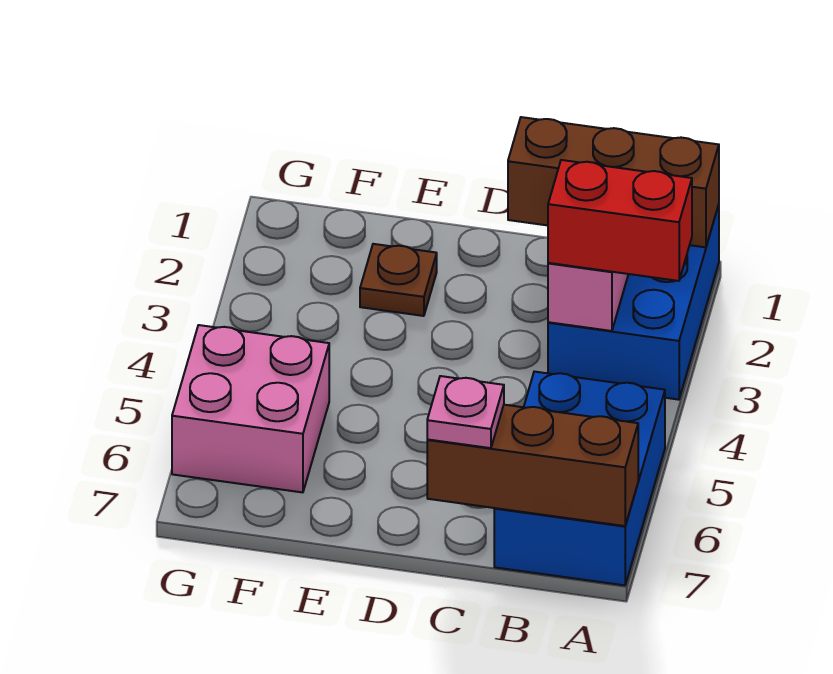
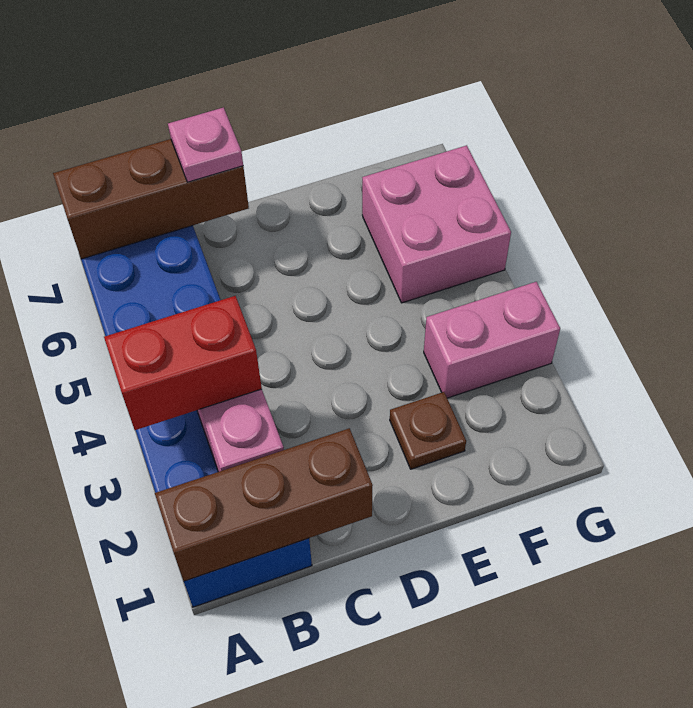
none -> pink 1x2 brick [424,282,560,398]

